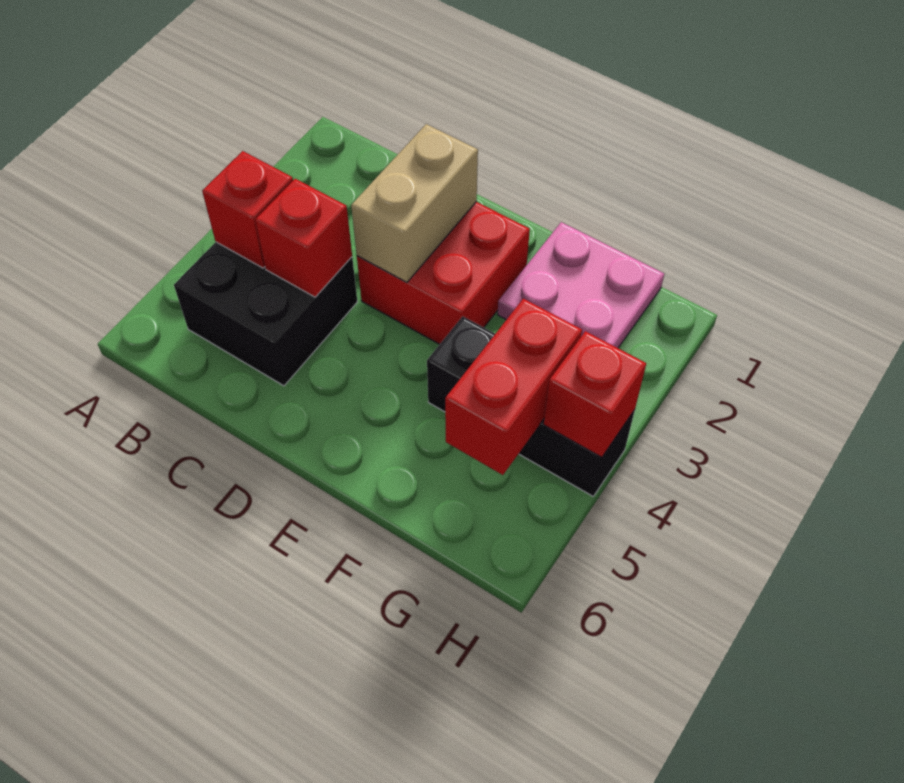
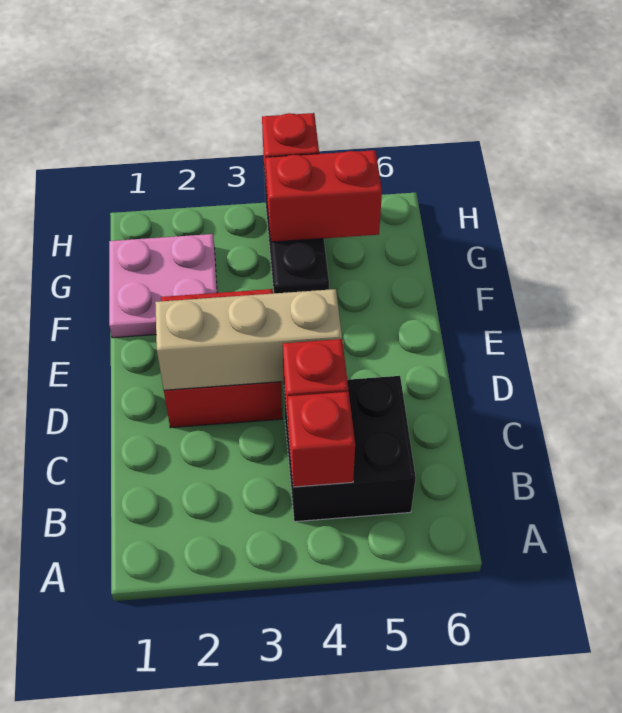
tan 1x2 brick [351,124,478,282] -> tan 1x3 brick [155,289,342,390]

